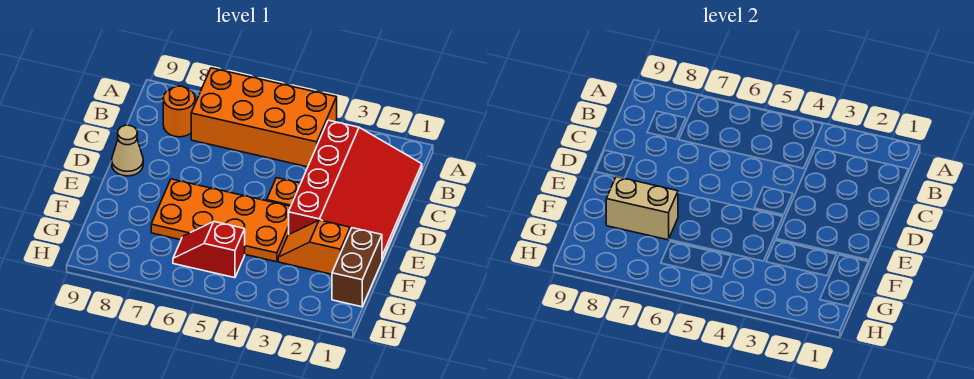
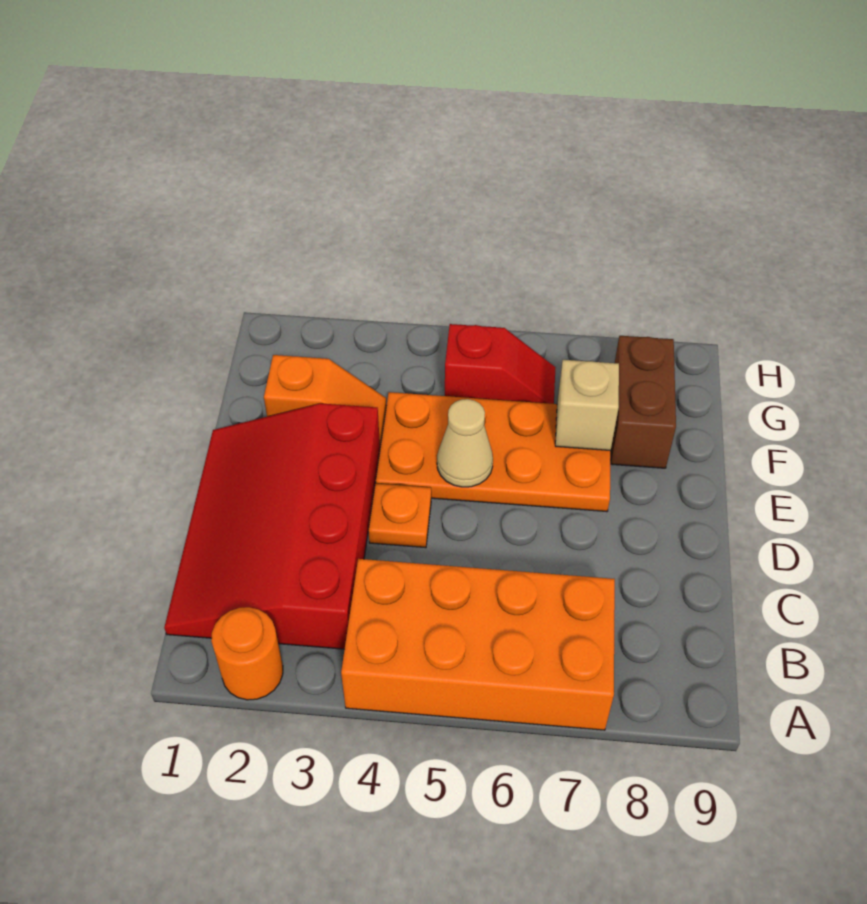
orange 1x1 round brick [163,86,195,137] -> orange 1x1 round brick moved to [211,607,283,700]
tan 1x1 cone [112,125,143,176] -> tan 1x1 cone moved to [437,399,493,487]
brown 1x2 brick [332,228,382,307] -> brown 1x2 brick moved to [611,336,676,468]
tan 1x2 brick [606,177,678,240] -> tan 1x1 brick [555,360,619,451]

